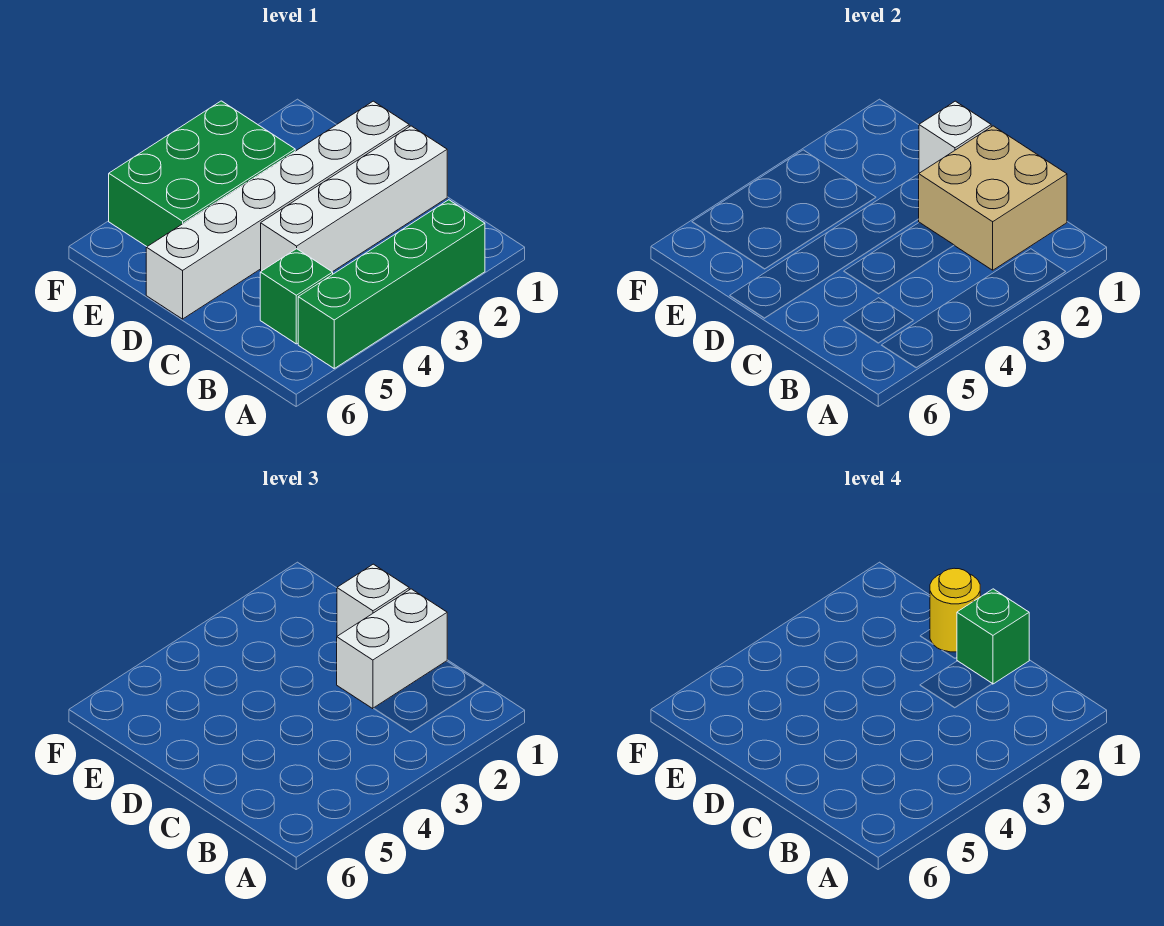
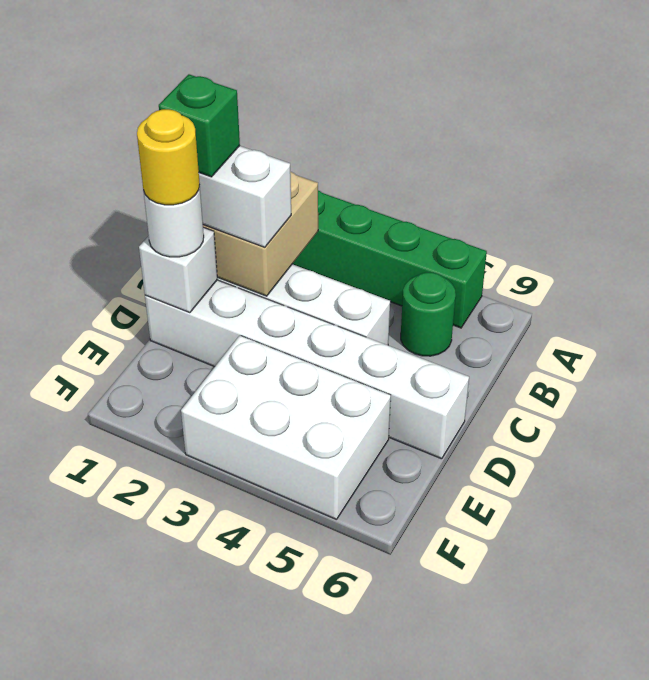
green 1x1 brick [260,249,333,344] -> green 1x1 round brick [401,272,456,356]
white 1x1 brick [337,564,409,636] -> white 1x1 round brick [143,186,204,257]
green 2x3 brick [109,101,295,246] -> white 2x3 brick [181,336,391,520]

